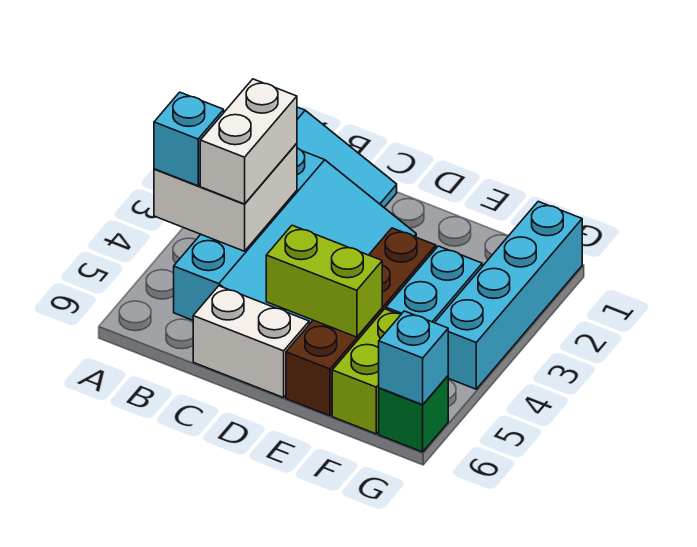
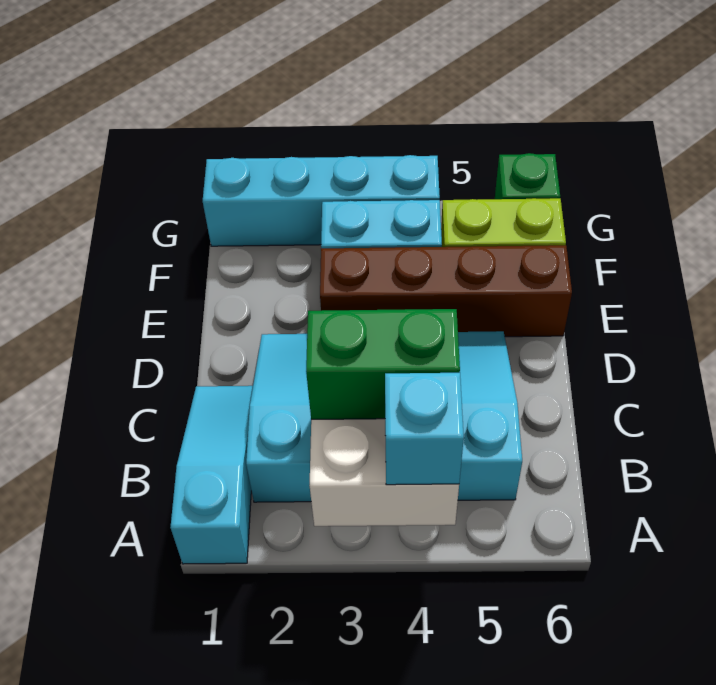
white 1x2 brick [200,79,297,204] -> green 1x2 brick [306,309,460,420]
white 1x2 brick [193,286,309,398] -> none
lime 1x2 brick [266,225,382,337] -> none
cyan 1x1 brick [379,311,448,405] -> none

